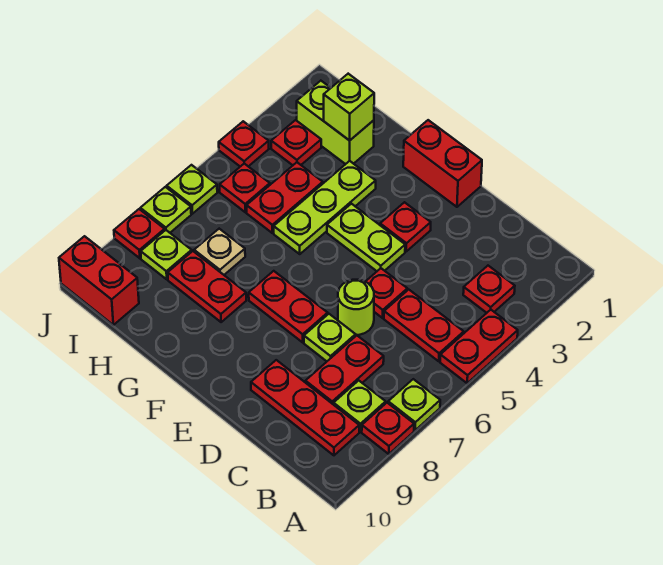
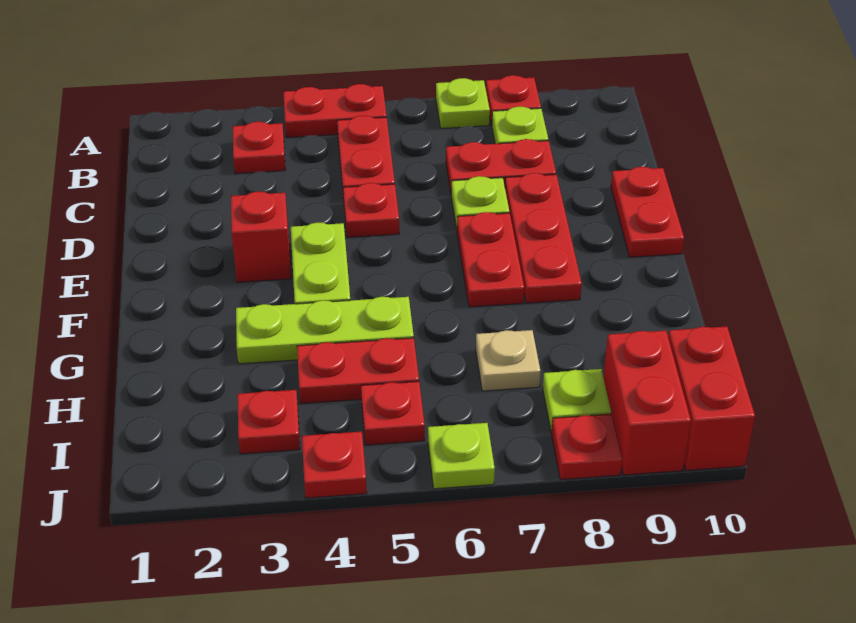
red 1x3 plate [251,360,359,455] -> red 1x3 plate moved to [505,173,582,303]
lime 1x1 round brick [338,280,374,335] -> none
red 1x2 brick [403,120,482,207] -> red 1x2 brick moved to [603,331,691,475]
red 1x1 plate [380,202,431,251] -> red 1x1 brick [231,192,291,282]
red 1x2 plate [168,251,246,322] -> red 1x2 plate moved to [611,167,684,257]
lime 1x2 brick [297,81,374,164] -> none
lime 1x1 brick [324,74,374,141] -> none
lime 1x1 plate [140,187,191,233] -> none

